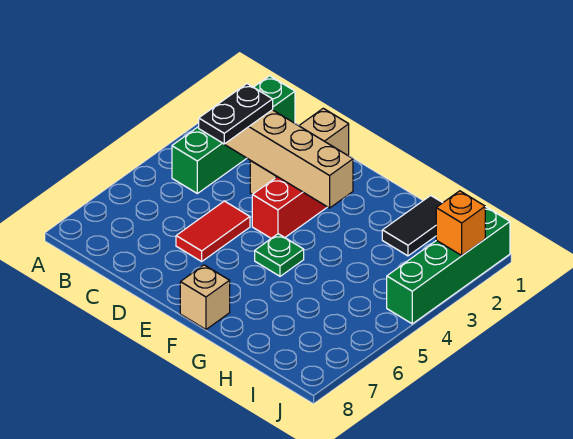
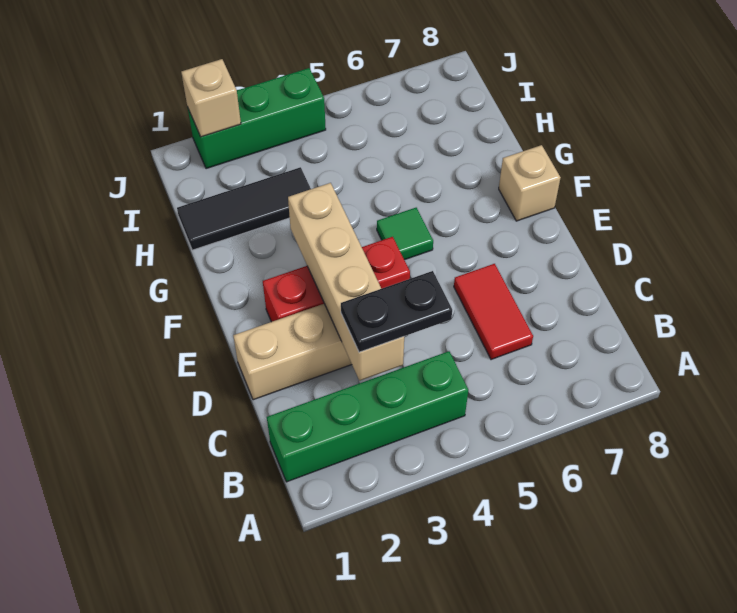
red 1x2 tile [176,201,250,261] -> red 1x2 tile turned to [454,264,533,360]
green 1x1 plate [255,234,304,276] -> green 1x1 tile [377,208,433,260]
black 1x2 tile [382,196,442,256] -> black 1x3 tile [177,167,311,250]
green 1x4 brick [387,207,510,324] -> green 1x3 brick [187,68,326,169]
orange 1x1 brick [436,191,485,255] -> tan 1x1 brick [181,59,241,137]

